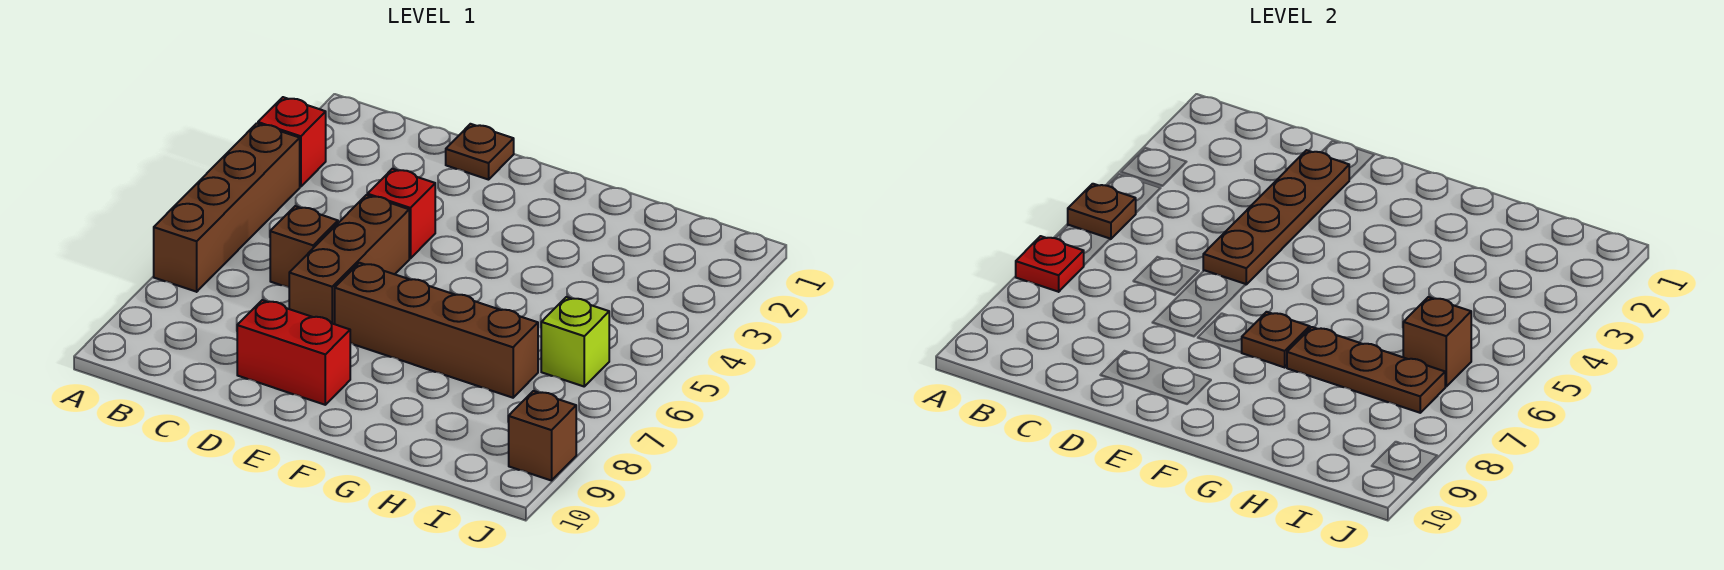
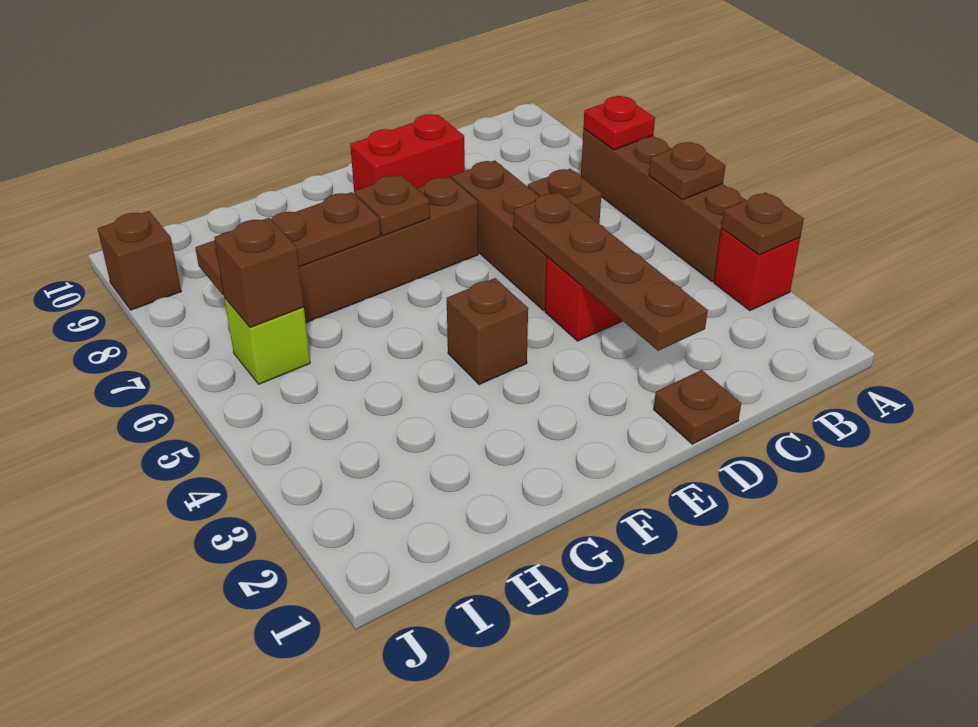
none -> brown 1x1 plate [722,193,804,255]
none -> brown 1x1 brick [447,278,528,385]

